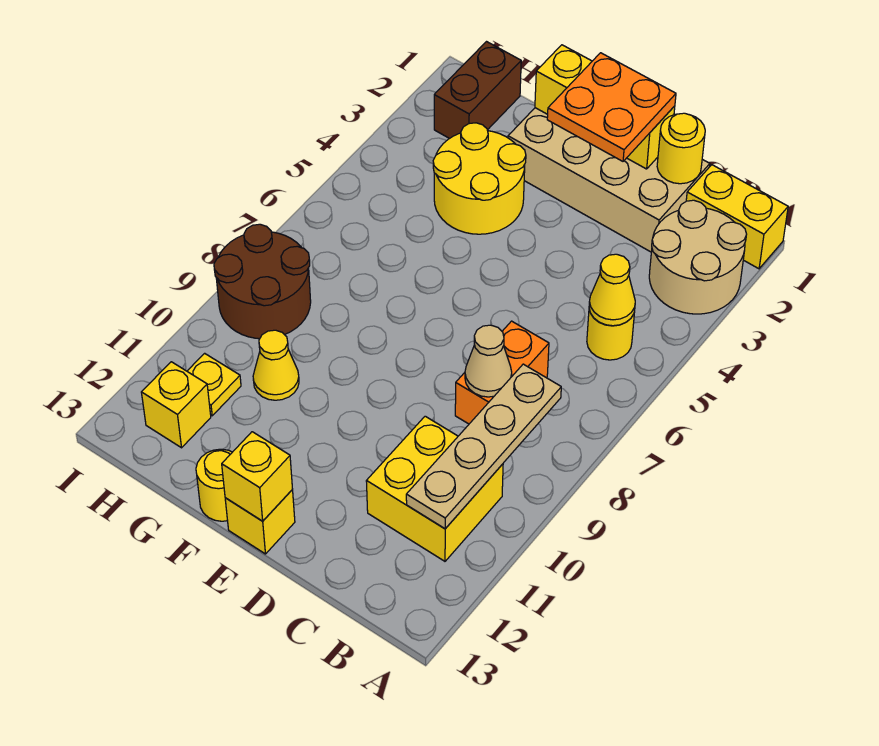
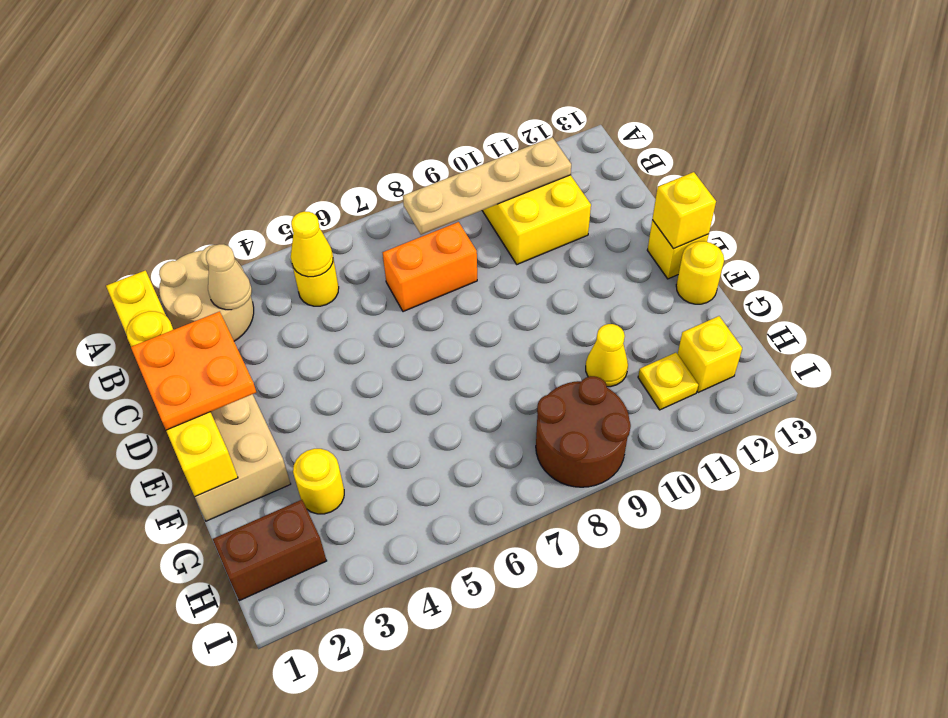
tan 1x1 cone [465,325,512,397] -> tan 1x1 cone moved to [206,244,252,310]
yellow 2x2 round brick [433,123,526,234] -> yellow 1x1 round brick [293,449,344,514]

